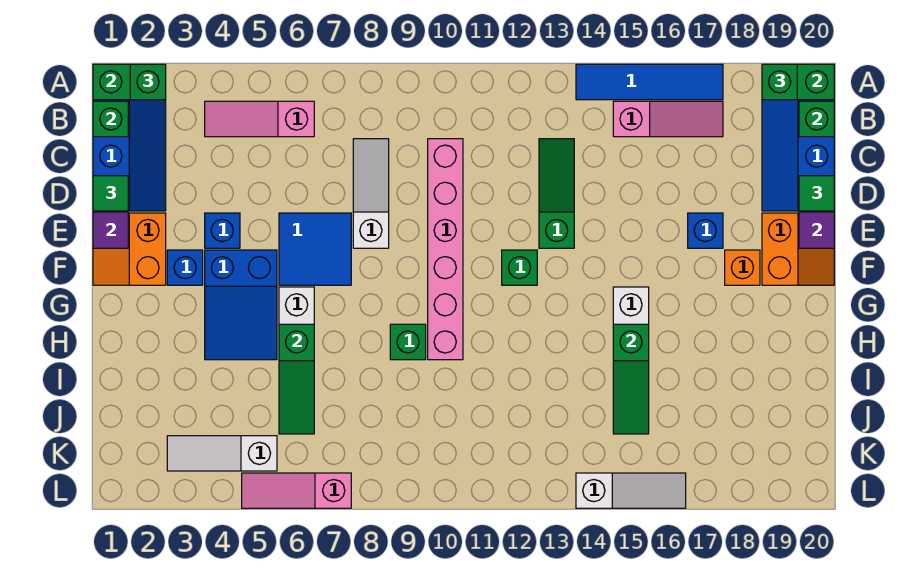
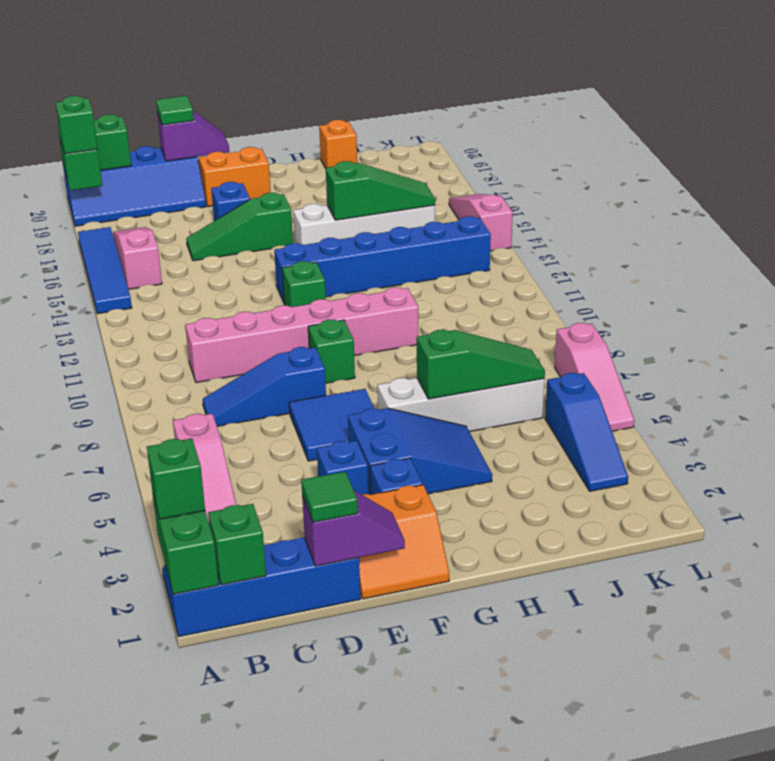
white 1x3 slope [353,139,389,248] -> blue 1x3 slope [203,347,326,426]
green 1x3 slope [539,139,574,248] -> green 1x3 slope moved to [186,193,293,261]
none -> blue 1x6 brick [274,216,491,302]
orange 1x1 brick [725,250,760,285] -> orange 1x1 brick moved to [319,120,357,168]
green 1x1 brick [390,324,426,360] -> green 1x1 brick moved to [308,320,355,383]
white 1x3 slope [167,436,277,471] -> blue 1x3 slope [545,373,628,491]
white 1x3 slope [576,473,686,508] -> pink 1x3 slope [449,194,513,251]

